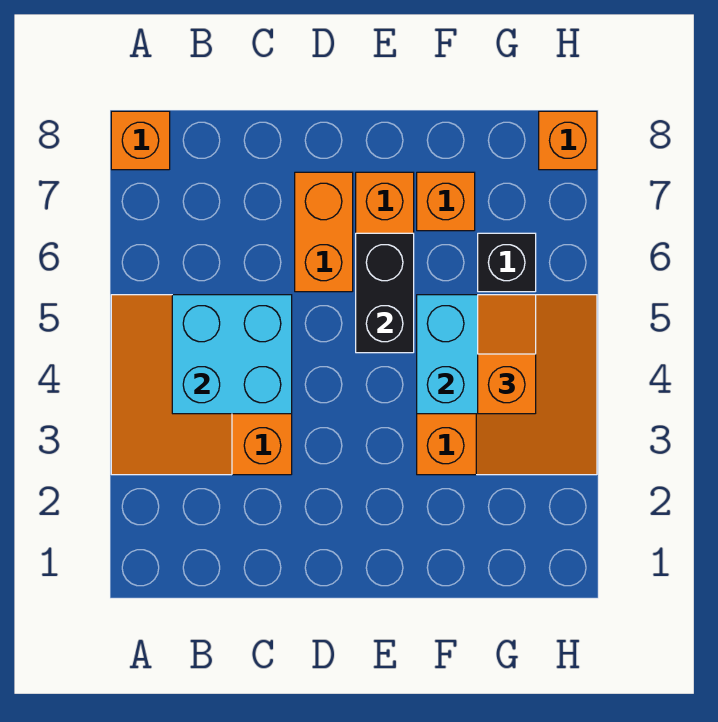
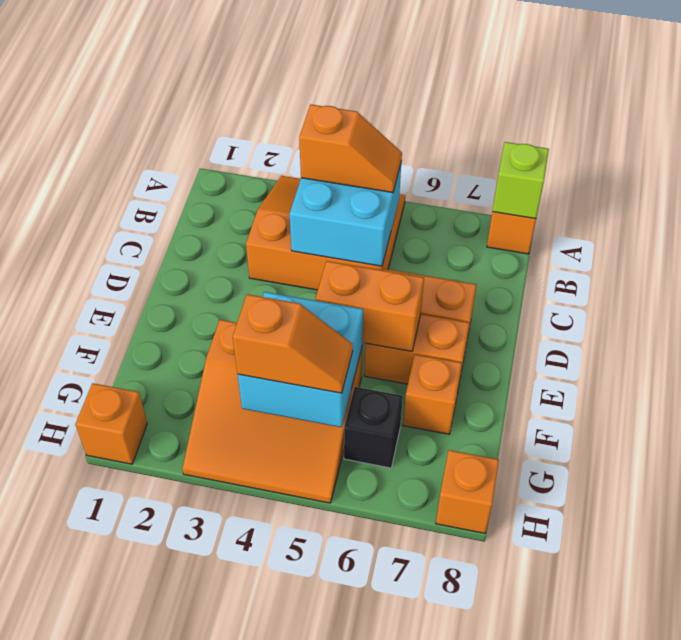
none -> lime 1x1 brick [493,142,549,219]
none -> orange 1x2 slope [299,104,402,193]
black 1x2 brick [356,233,414,353] -> orange 1x2 brick [315,261,424,351]
none -> orange 1x1 brick [75,383,147,464]

